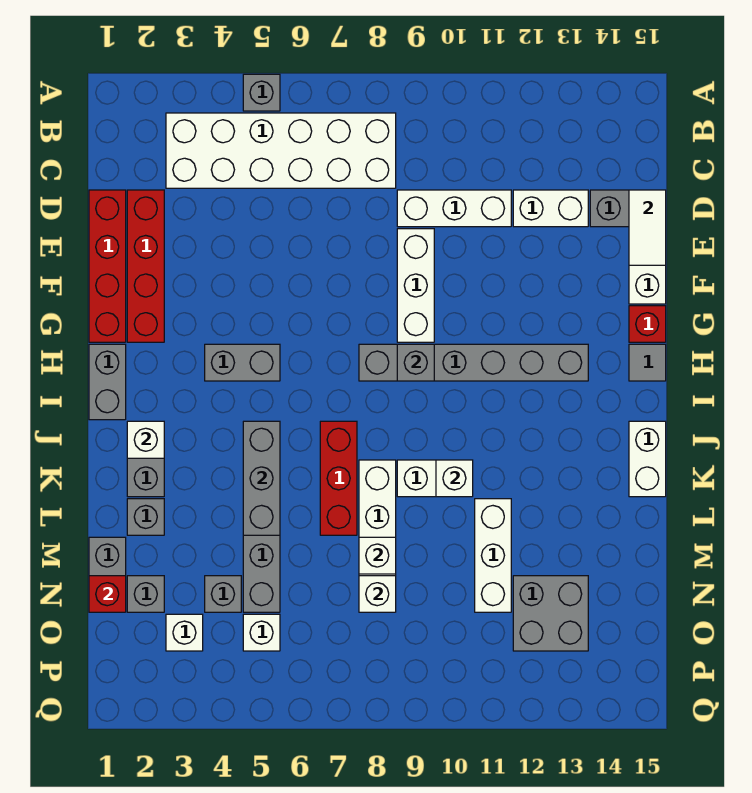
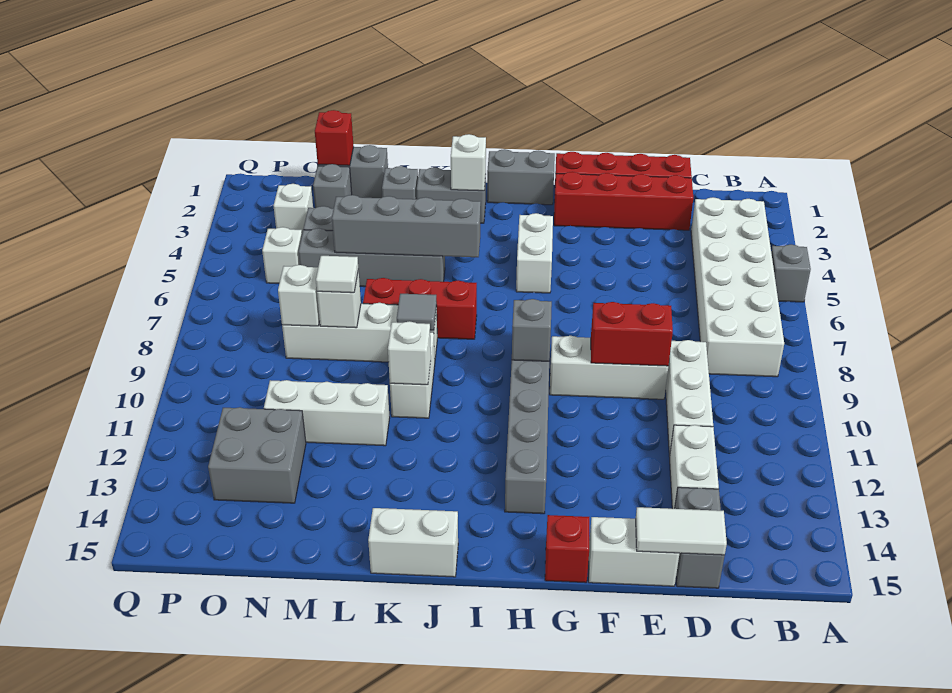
none -> red 1x2 brick [591,302,673,366]
grey 1x2 brick [205,344,280,381] -> white 1x2 brick [516,213,553,293]
grey 1x1 tile [629,344,666,381] -> grey 1x1 tile moved to [397,294,437,330]
grey 1x3 brick [243,421,280,535] -> grey 1x4 brick [332,195,481,257]
none -> white 1x1 tile [316,256,358,293]

